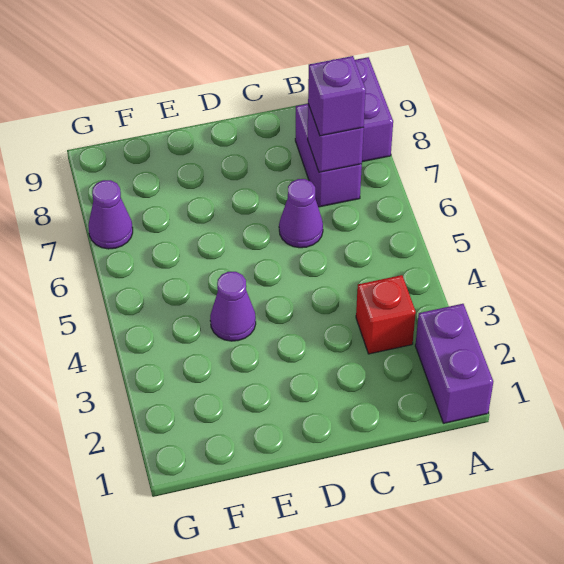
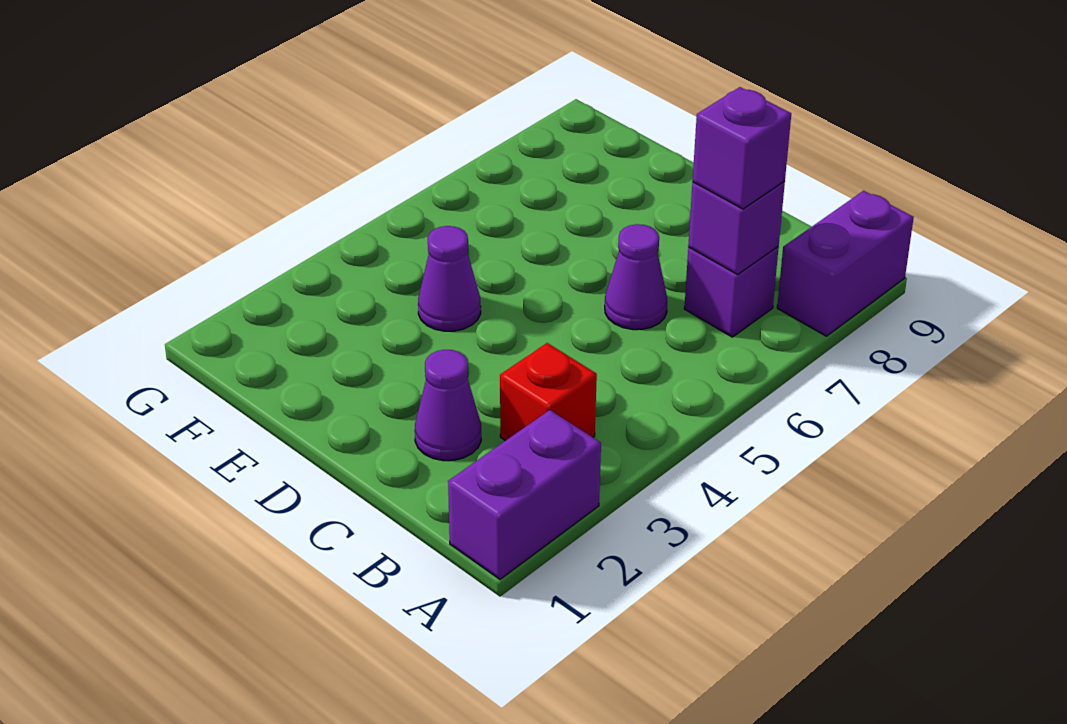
purple 1x2 brick [295,104,362,207] -> purple 1x1 brick [684,247,779,337]
purple 1x1 cone [88,180,133,249] -> purple 1x1 cone moved to [415,350,481,461]

